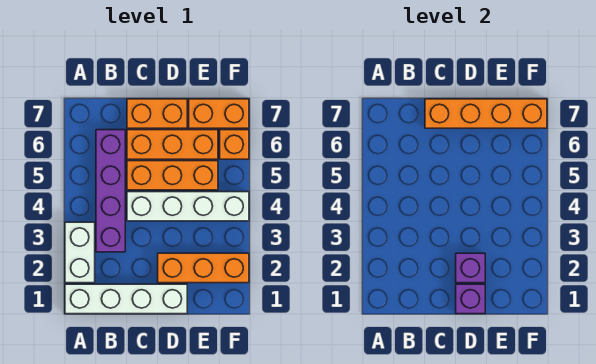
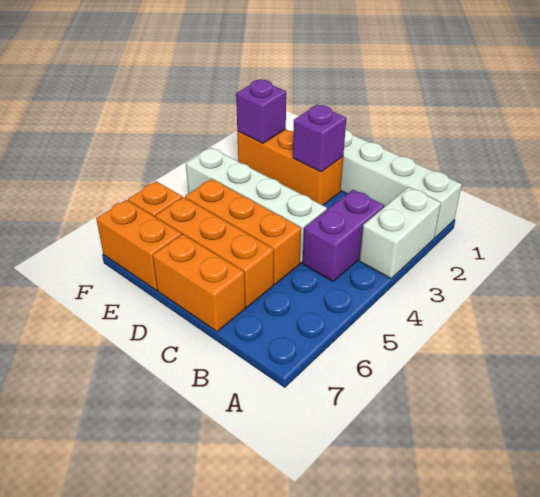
purple 1x4 brick [96,130,125,252] -> purple 1x2 brick [303,190,384,281]
orange 1x4 brick [425,99,547,128] -> none
purple 1x1 brick [456,284,485,314] -> purple 1x1 brick moved to [236,80,286,143]

